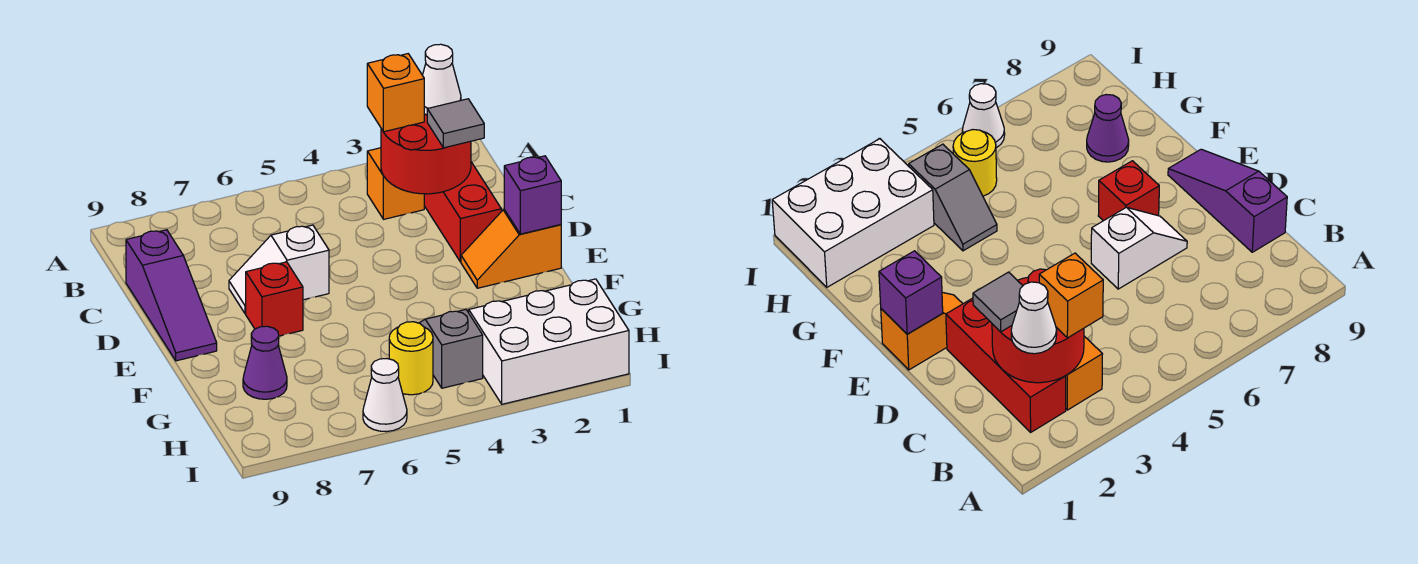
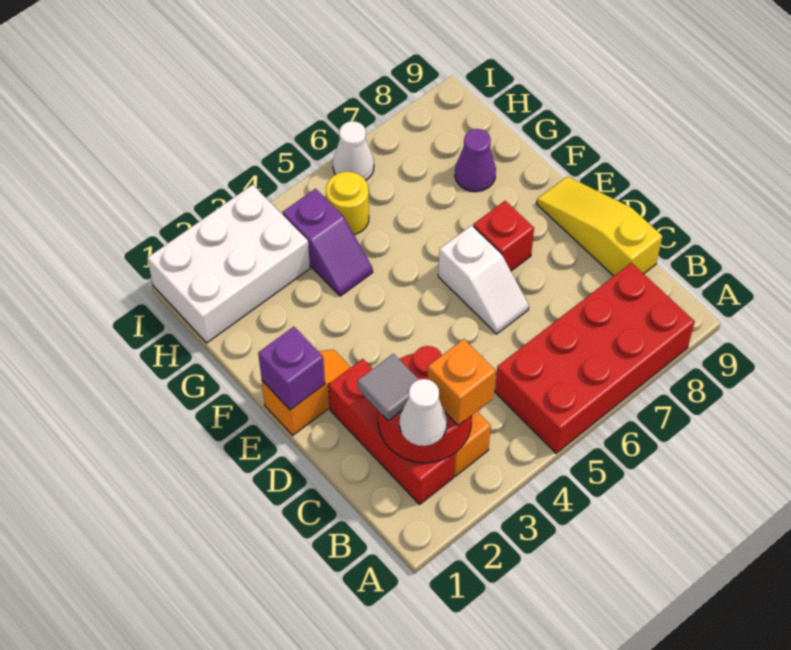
none -> red 2x4 brick [495,263,695,453]
purple 1x3 slope [126,230,217,361] -> yellow 1x3 slope [537,176,662,276]
white 1x2 slope [229,225,329,314] -> white 1x2 slope turned to [438,225,529,334]
grey 1x2 slope [420,310,483,388] -> purple 1x2 slope [283,189,373,296]

